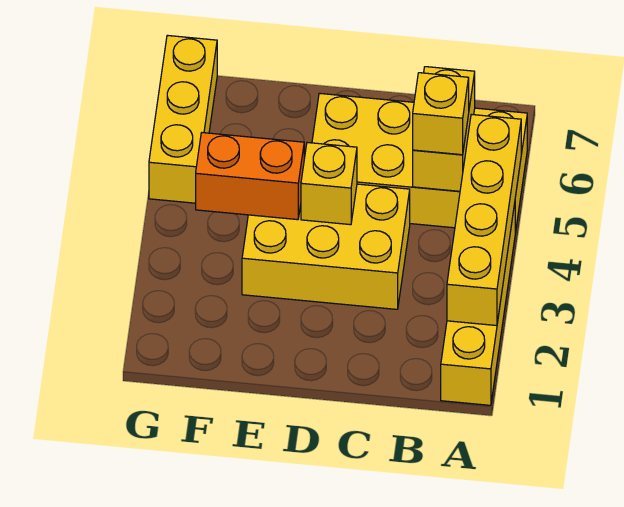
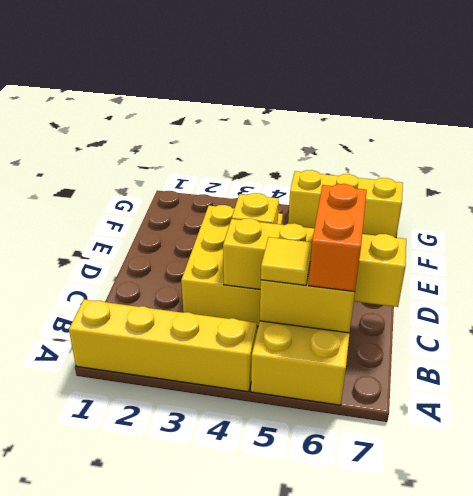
yellow 1x4 brick [447,114,521,326] -> yellow 1x4 brick moved to [223,218,406,307]
yellow 1x1 brick [413,73,469,155] -> yellow 1x1 tile [261,237,312,285]
orange 1x2 brick [196,133,304,220] -> orange 1x2 brick moved to [309,184,367,292]

